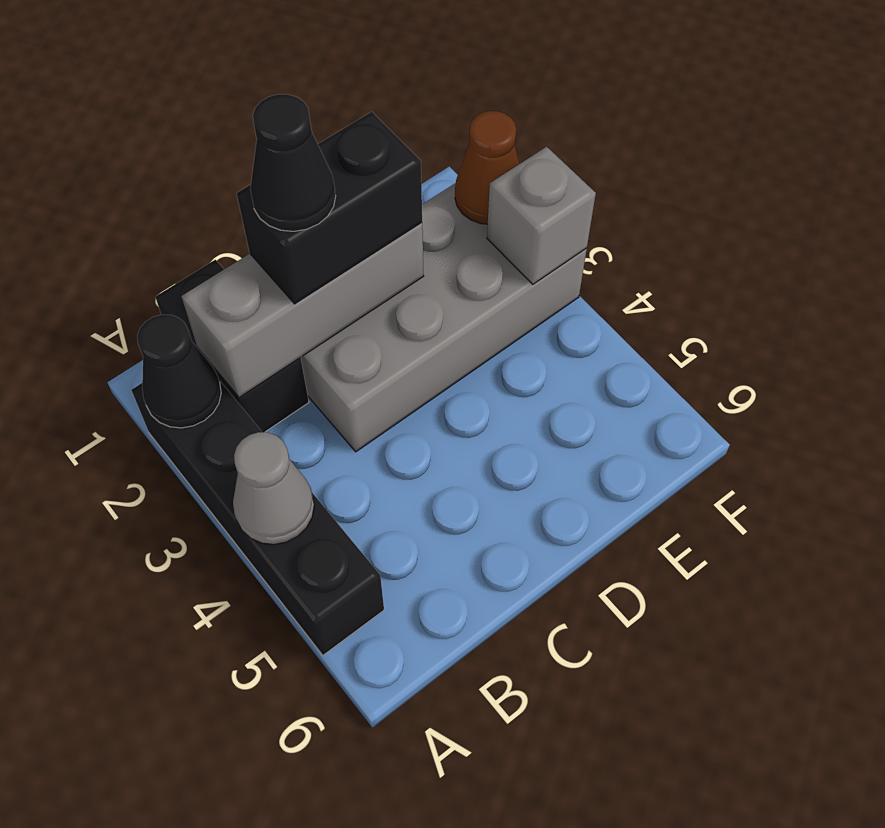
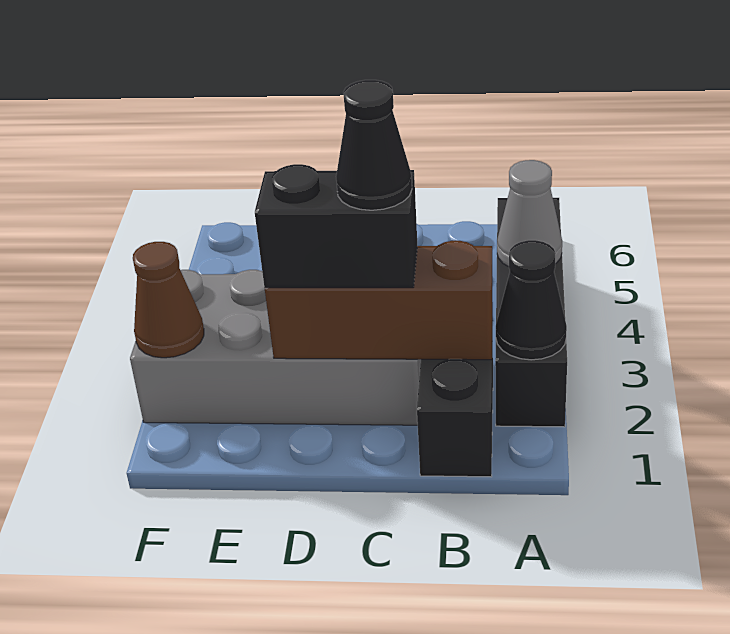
grey 1x3 brick [182,223,424,398] -> brown 1x3 brick [265,241,493,360]
grey 1x1 brick [487,147,596,284] -> none

